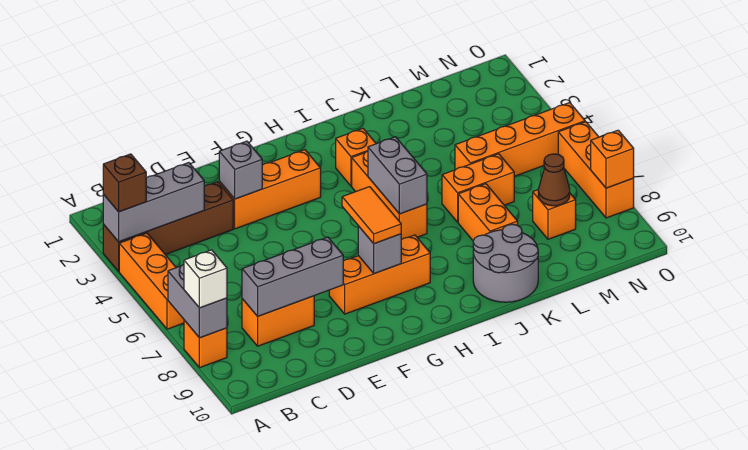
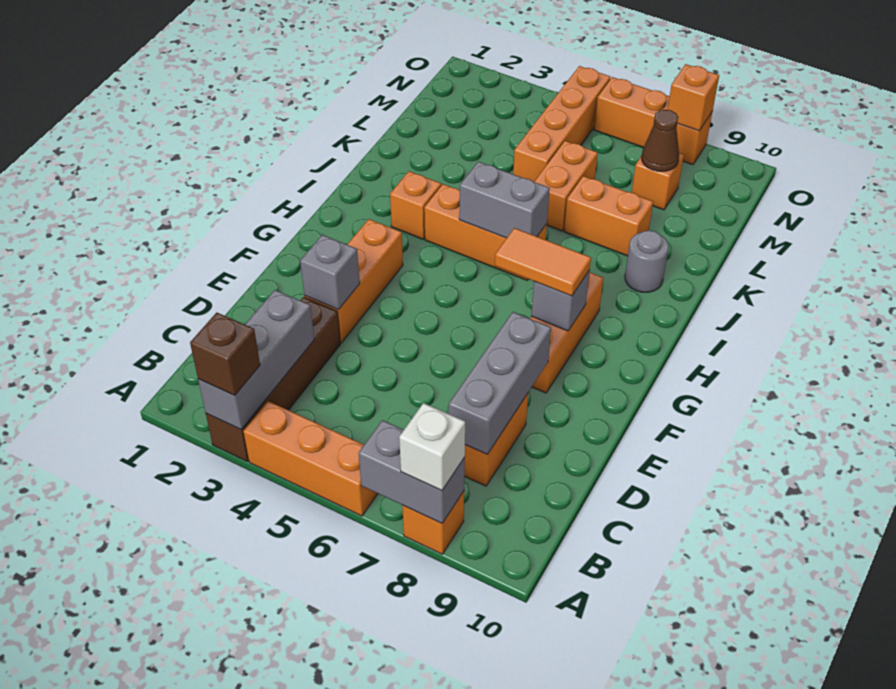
grey 2x2 round brick [473,224,538,302] -> grey 1x1 round brick [625,230,669,292]

